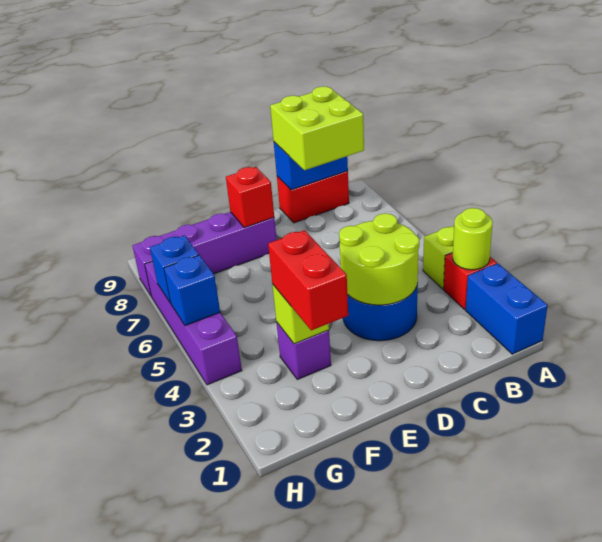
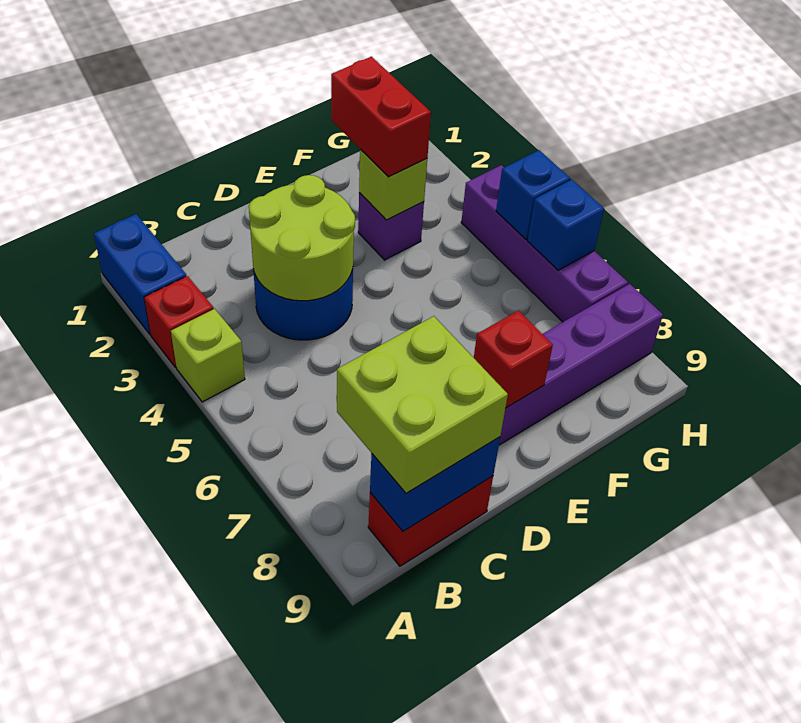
lime 1x1 round brick [453,208,493,270] -> none

